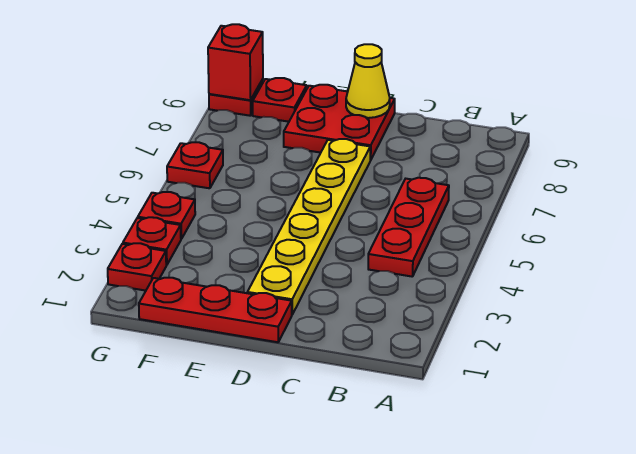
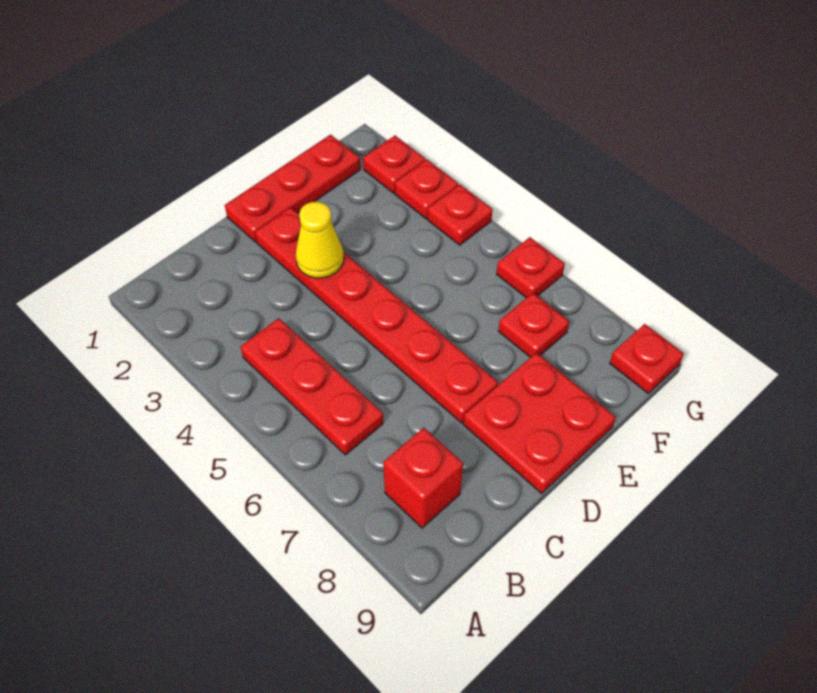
yellow 1x6 plate [247,139,370,314] -> red 1x6 plate [255,208,498,423]
yellow 1x1 cone [346,44,390,118] -> yellow 1x1 cone moved to [296,202,344,278]
red 1x1 plate [253,78,307,122] -> red 1x1 plate moved to [498,293,569,358]
red 1x1 brick [208,24,263,100] -> red 1x1 brick moved to [384,428,463,528]

